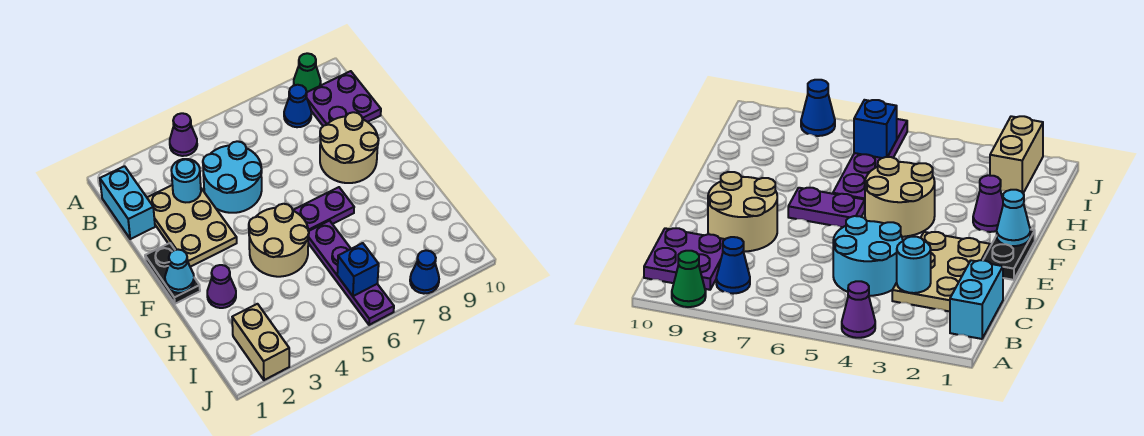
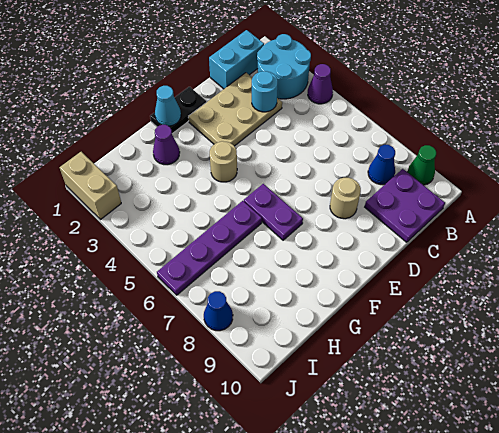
cyan 2x2 round brick [203,141,262,213] -> cyan 2x2 round brick moved to [257,34,311,99]
tan 2x2 round brick [320,112,379,183] -> tan 1x1 round brick [330,178,361,219]
tan 2x2 round brick [249,204,309,277] -> tan 1x1 round brick [210,141,237,182]
tan 1x2 brick [232,304,289,380] -> tan 1x2 brick turned to [60,152,121,220]
blue 1x1 brick [337,243,379,296] -> none

